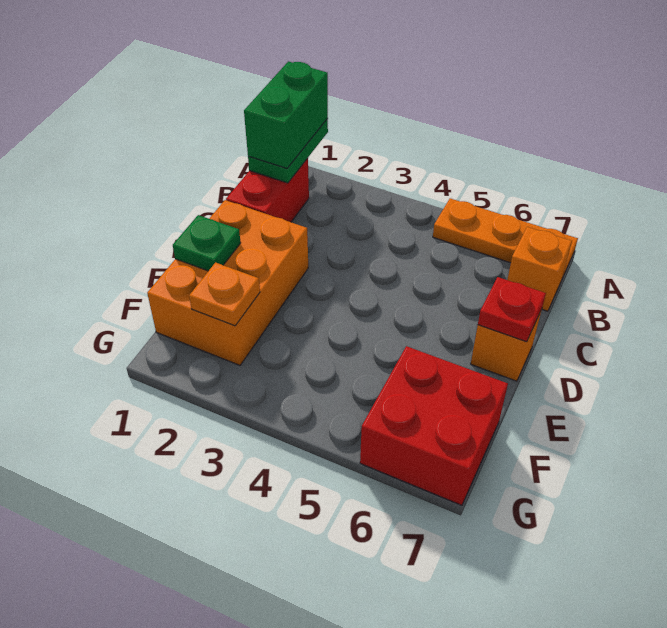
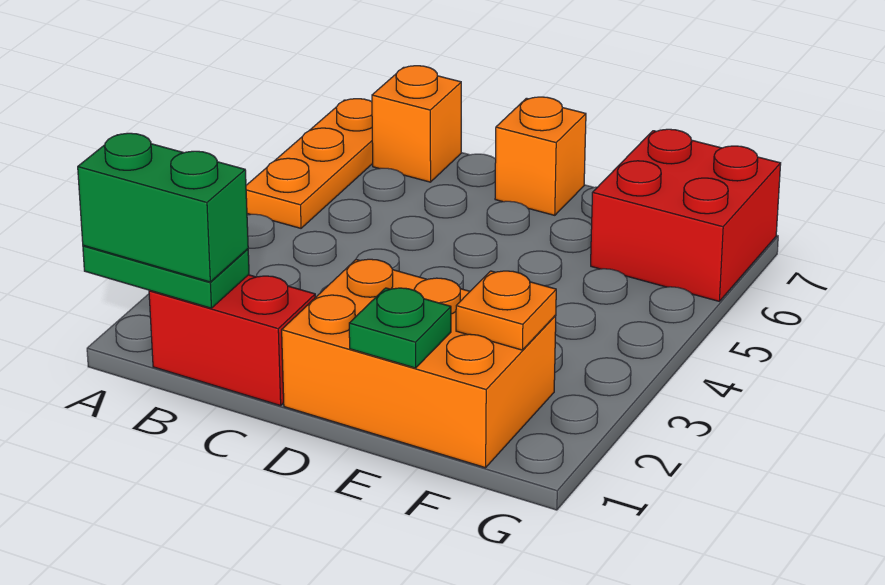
red 1x1 plate [478,277,546,342] -> none

